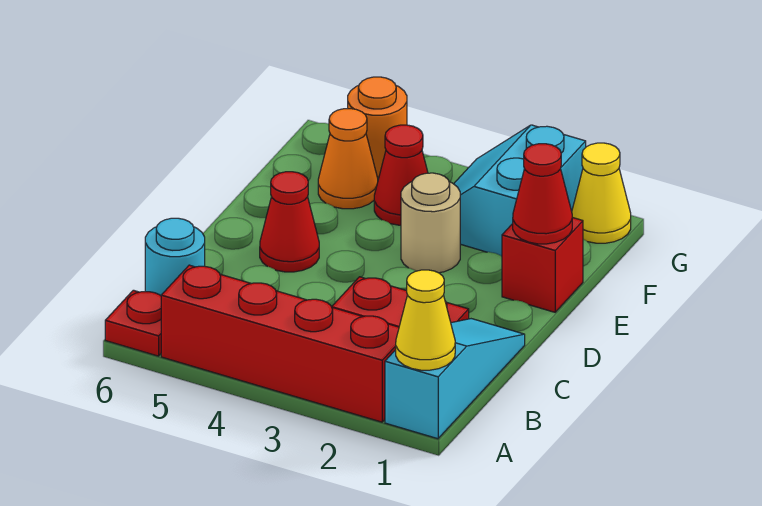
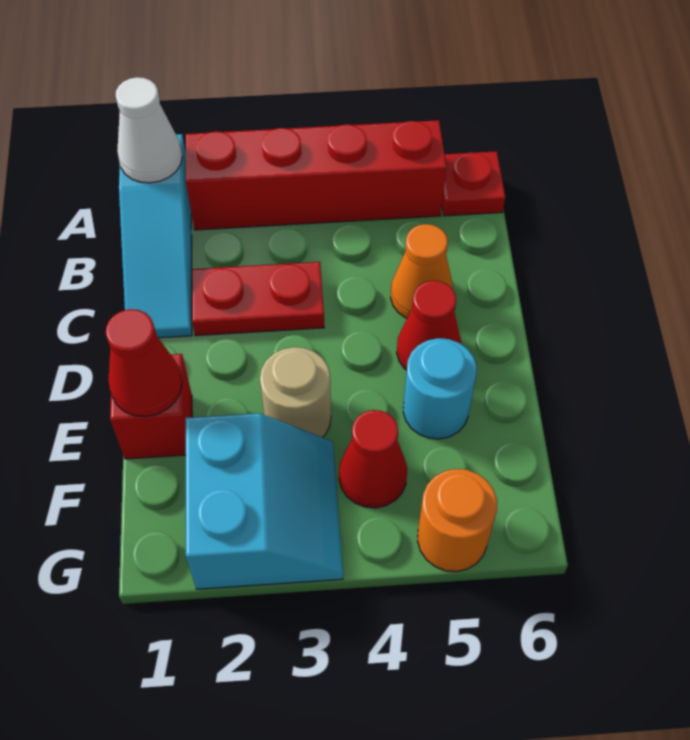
yellow 1x1 cone [396,270,455,370] -> white 1x1 cone [116,77,182,183]
cyan 1x1 round brick [145,218,205,296] -> cyan 1x1 round brick moved to [403,338,477,439]
orange 1x1 cone [318,109,378,209] -> orange 1x1 cone moved to [391,224,453,318]
yellow 1x1 cone [572,143,631,243] -> none

